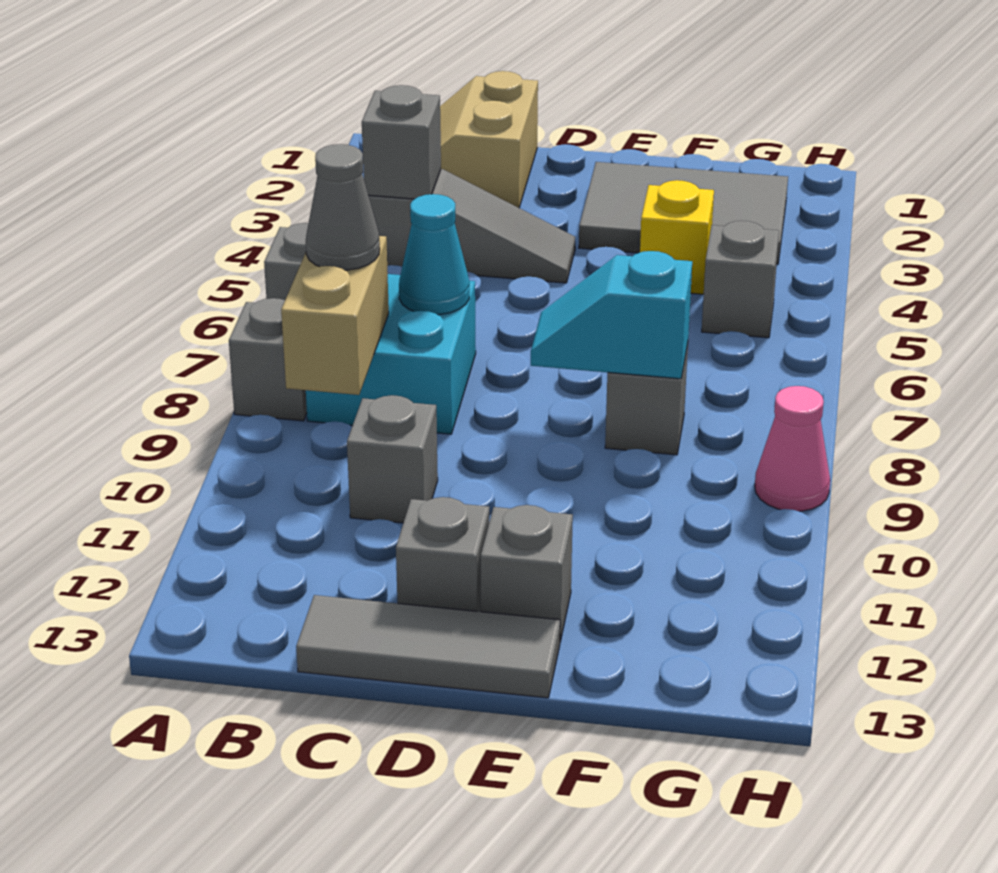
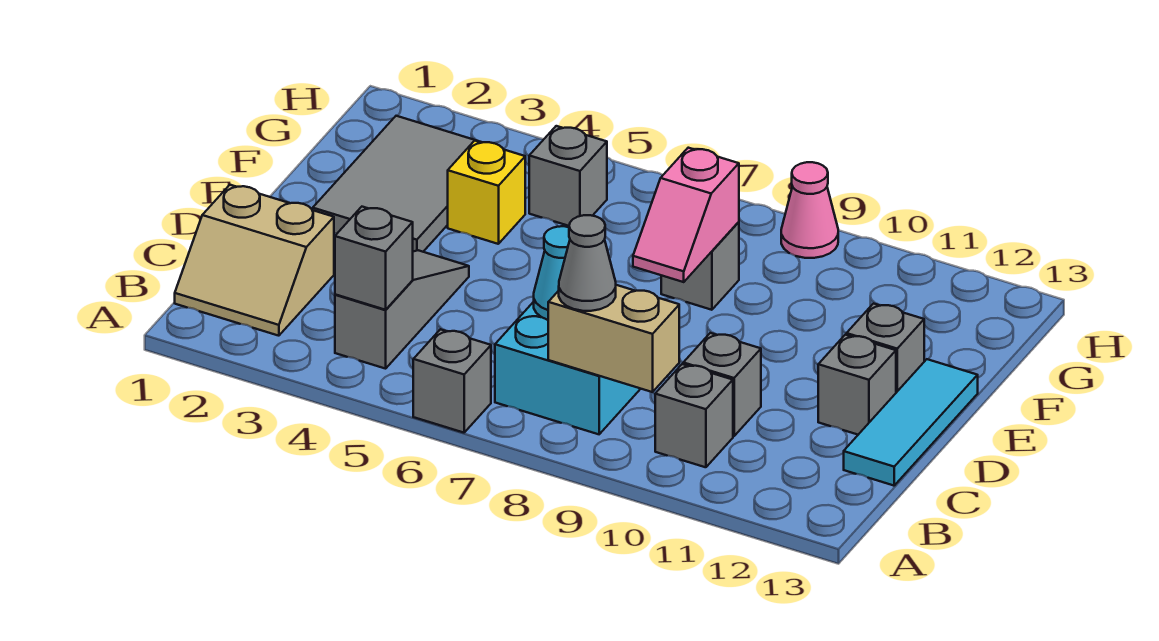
grey 1x1 brick [229,298,307,421] -> grey 1x1 brick moved to [655,364,733,467]
grey 1x3 tile [296,595,560,698] -> cyan 1x3 tile [844,359,978,486]
cyan 1x2 slope [531,251,692,379] -> pink 1x2 slope [633,148,739,282]

